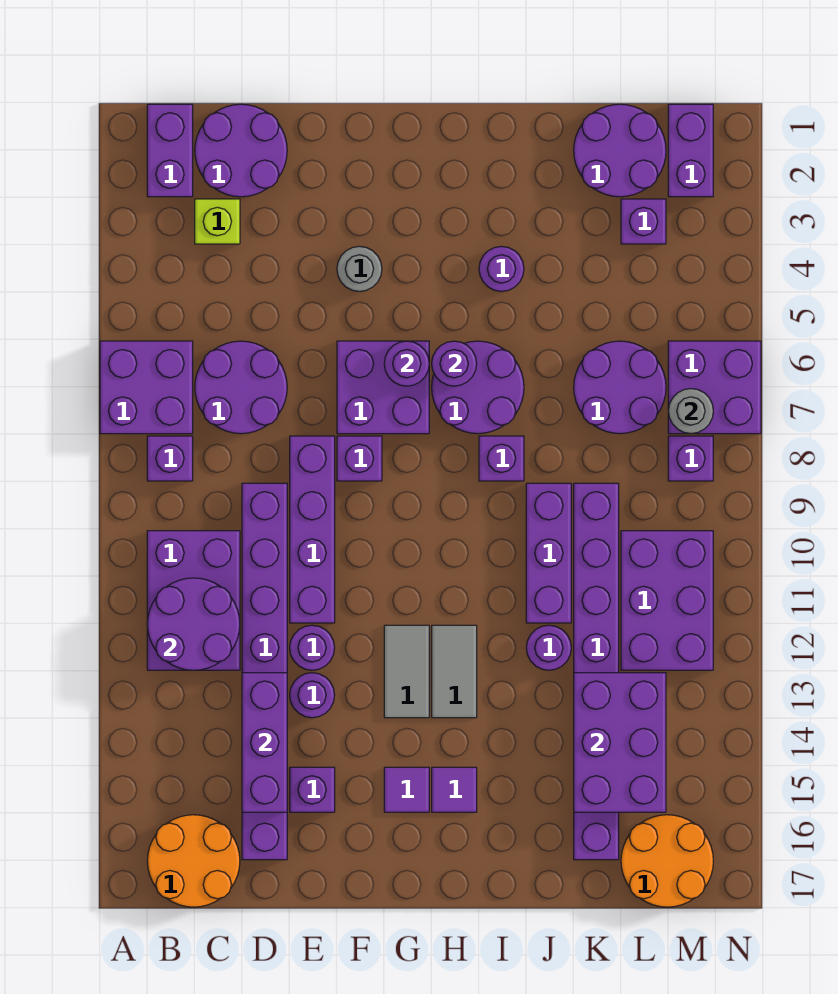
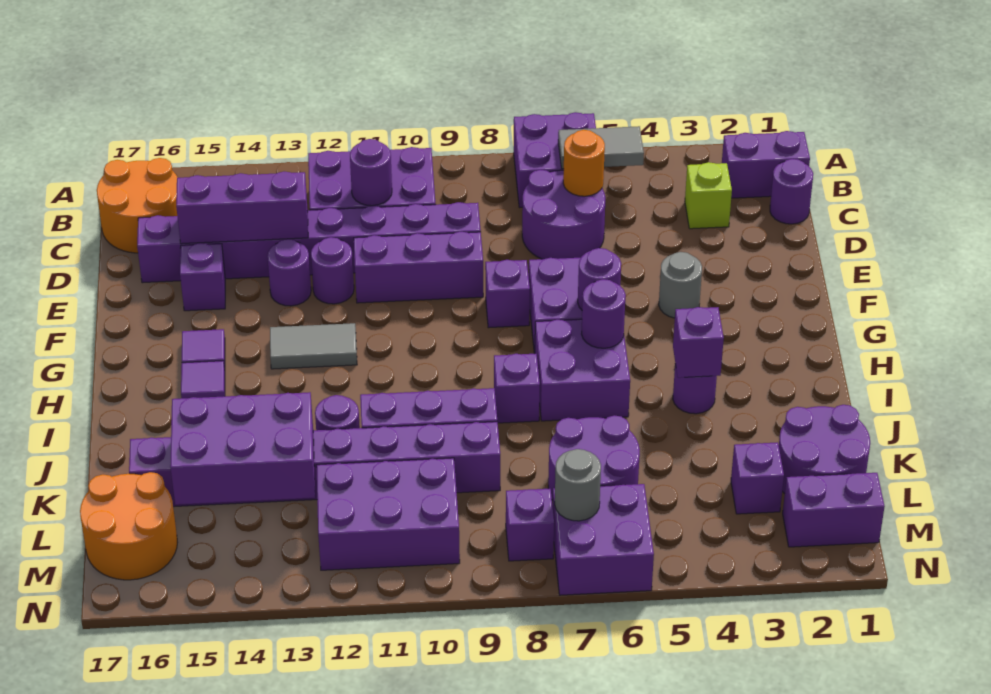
purple 1x1 brick [147,436,193,481] -> purple 1x1 brick moved to [673,307,724,378]
purple 2x2 round brick [147,578,240,670] -> purple 1x1 round brick [350,139,392,206]
purple 2x2 round brick [195,104,287,197] -> purple 1x1 round brick [770,159,813,224]
none -> orange 1x1 round brick [563,130,605,196]
purple 1x4 brick [290,436,335,623] -> purple 1x3 brick [354,232,483,303]
purple 2x2 round brick [432,341,524,434] -> purple 2x2 brick [535,319,630,421]
grey 1x2 tile [432,625,477,718] -> grey 1x2 tile moved to [558,126,644,169]

